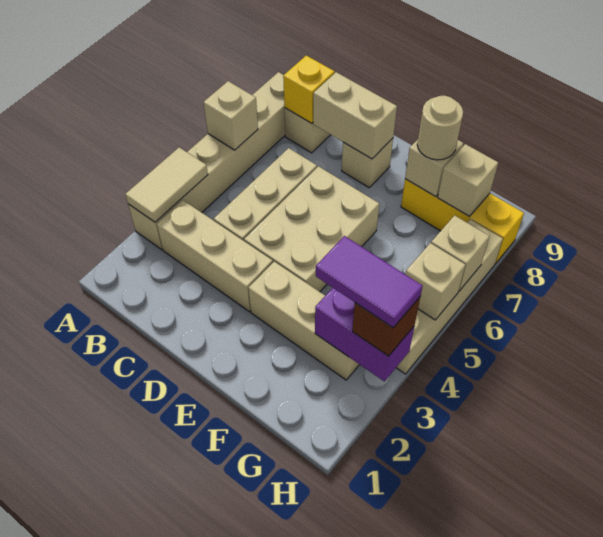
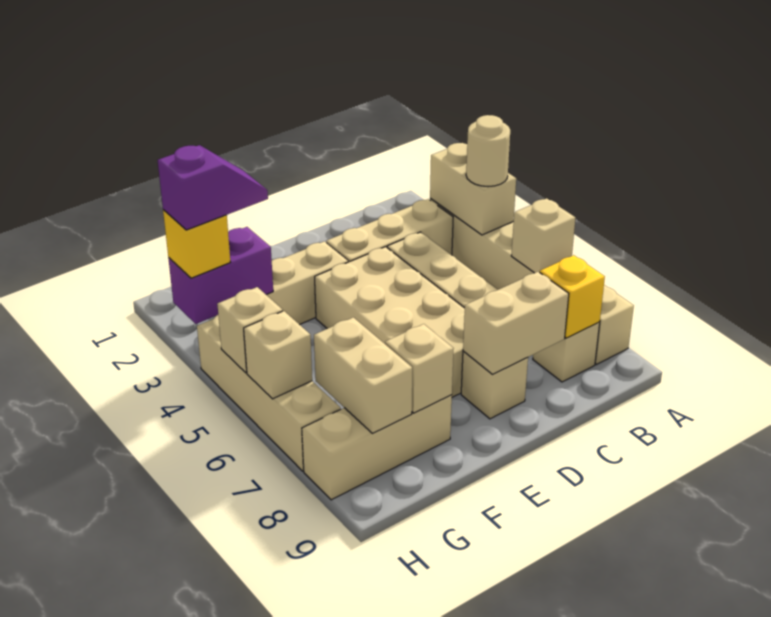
tan 1x2 tile [125,147,208,222] -> tan 1x2 brick [430,143,516,235]
tan 2x3 brick [244,166,379,292] -> tan 2x4 brick [315,247,465,397]
yellow 1x3 brick [401,179,524,264] -> tan 1x3 brick [302,395,452,500]
tan 1x1 round brick [417,96,463,160] -> tan 1x1 round brick moved to [466,115,510,187]
purple 1x2 tile [316,236,423,328] -> purple 1x2 slope [158,145,268,230]
tan 1x1 brick [438,144,498,216] -> tan 1x2 brick [314,317,412,433]
brown 1x1 brick [352,297,420,356] -> yellow 1x1 brick [163,210,230,278]

